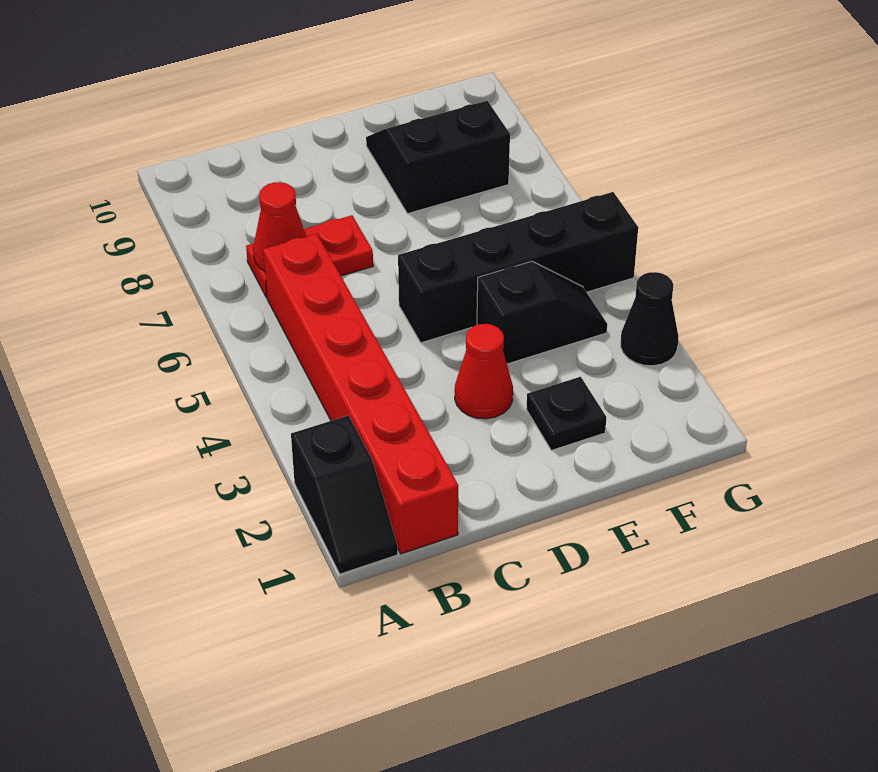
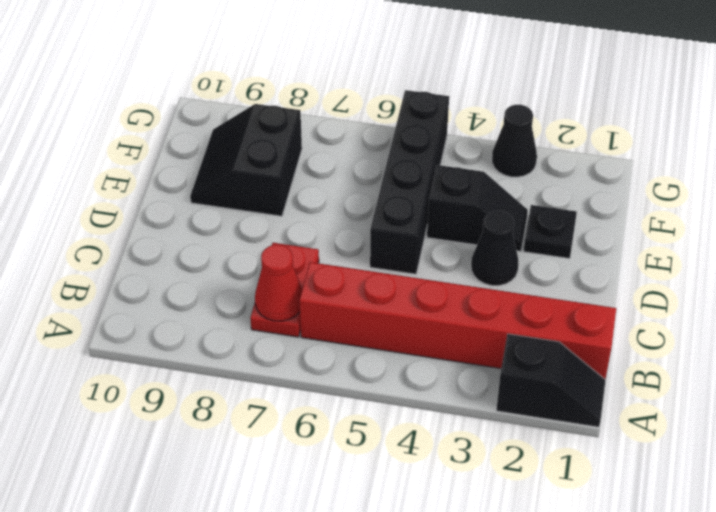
red 1x1 cone [455,324,513,419] -> black 1x1 cone [471,211,518,286]
black 1x2 slope [477,261,607,364] -> black 1x2 slope turned to [427,165,528,251]

